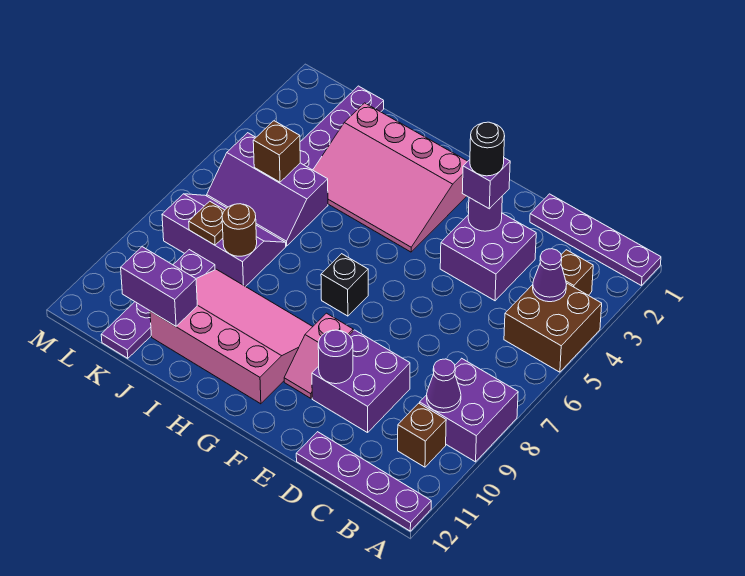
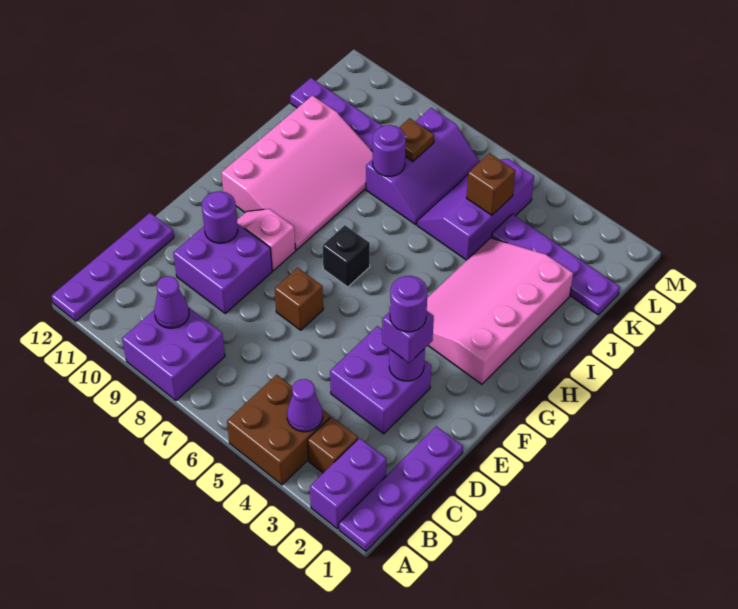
brown 1x1 brick [398,403,446,467] -> brown 1x1 brick moved to [275,268,323,330]
black 1x1 round brick [470,122,505,176] -> purple 1x1 round brick [390,276,427,332]
brown 1x1 round brick [222,204,257,256] -> purple 1x1 round brick [373,125,406,176]
purple 1x2 brick [121,247,197,326] -> purple 1x2 brick moved to [310,438,386,529]

